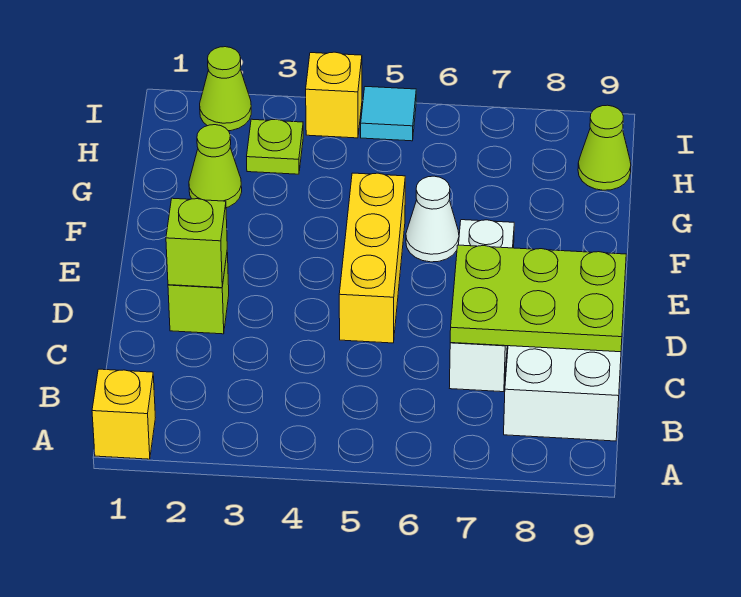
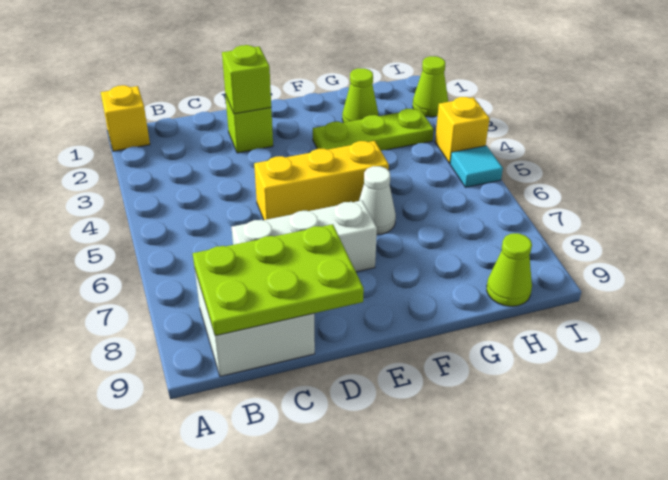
lime 2x3 plate [450,245,626,352] -> lime 2x3 plate turned to [193,224,364,336]
lime 1x1 plate [247,119,303,174] -> lime 1x3 plate [313,109,434,150]

